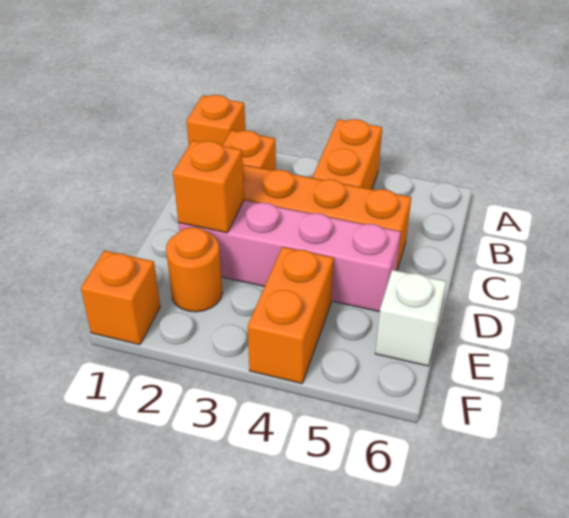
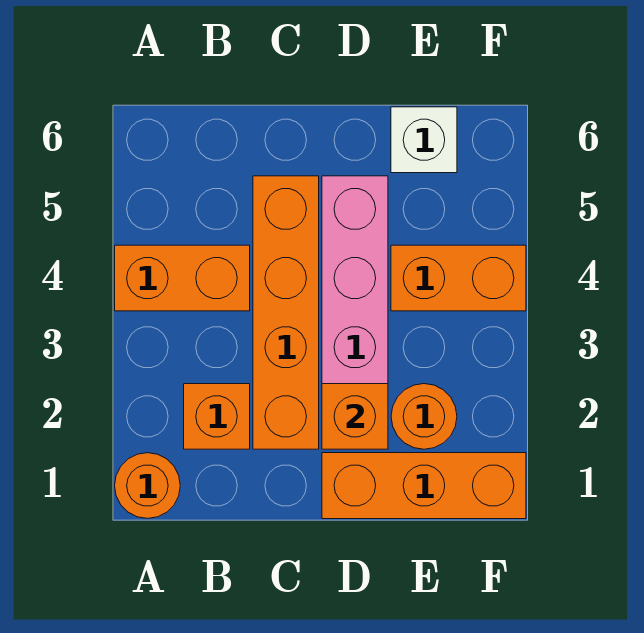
orange 1x1 brick [187,95,245,145] -> orange 1x1 round brick [115,453,180,519]
orange 1x1 brick [81,250,160,345] -> orange 1x3 brick [322,453,526,519]

